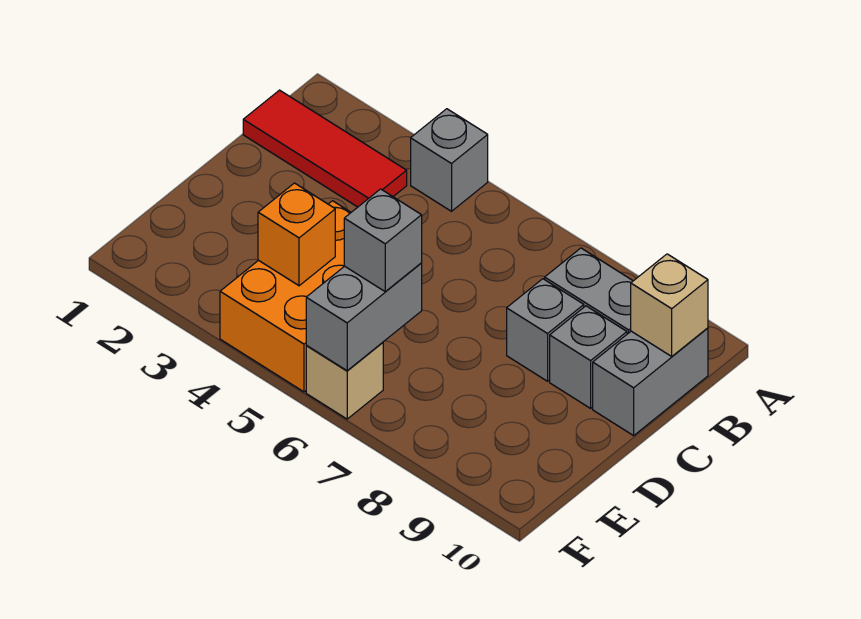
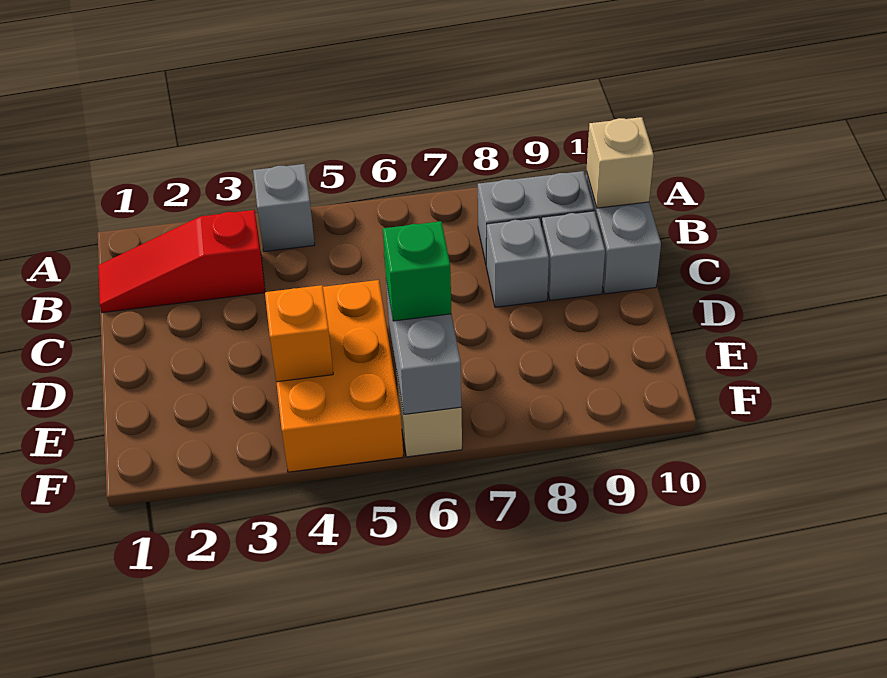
red 1x3 tile [243,90,407,207] -> red 1x3 slope [98,210,265,313]
grey 1x1 brick [344,189,422,291] -> green 1x1 brick [383,221,451,321]

